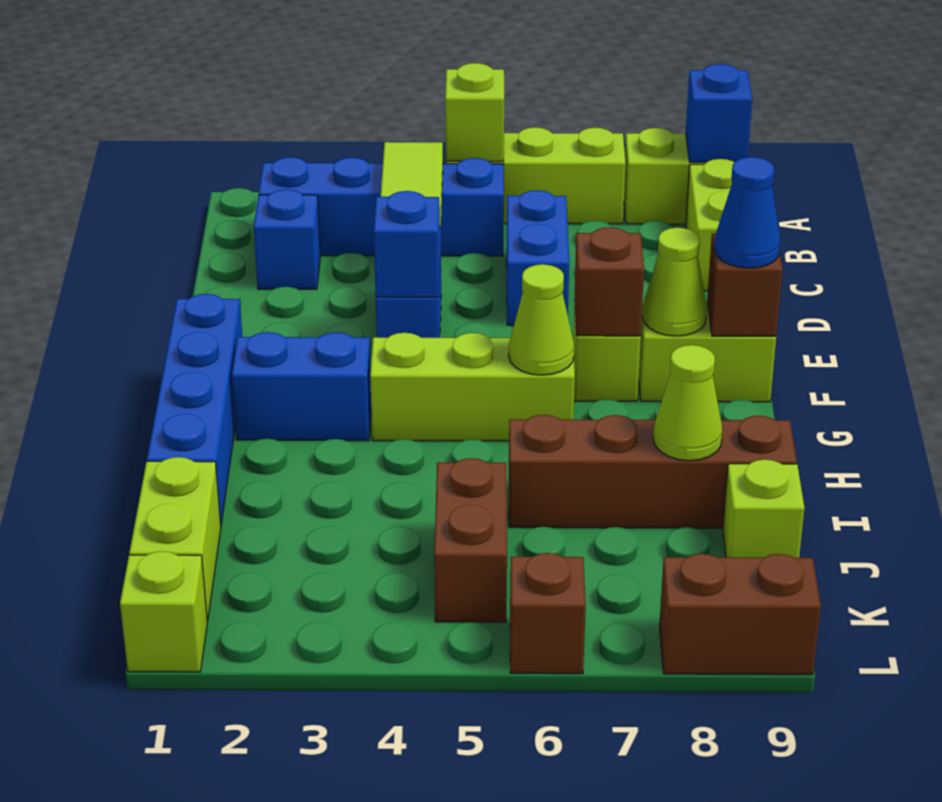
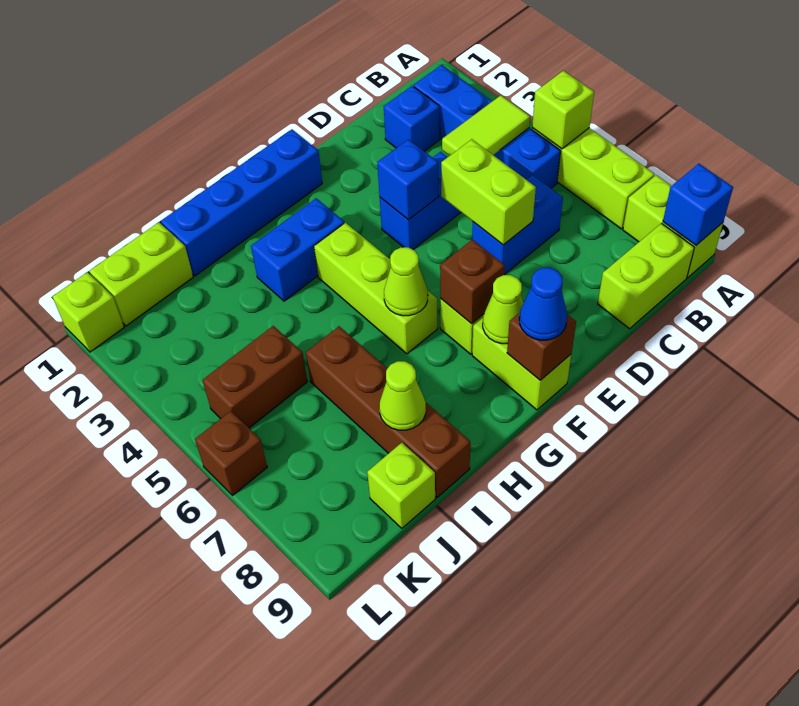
none -> lime 1x2 brick [441,139,536,245]
blue 1x2 brick [232,332,371,441] -> blue 1x2 brick turned to [251,198,344,301]
brown 1x2 brick [659,554,821,675] -> none

